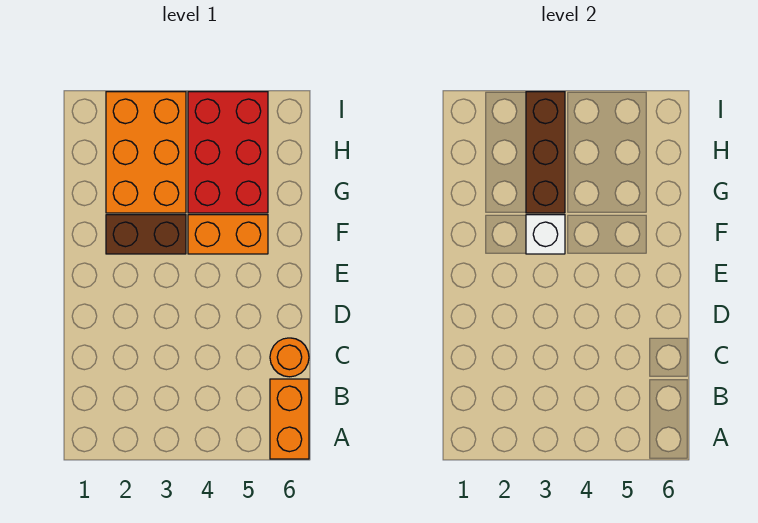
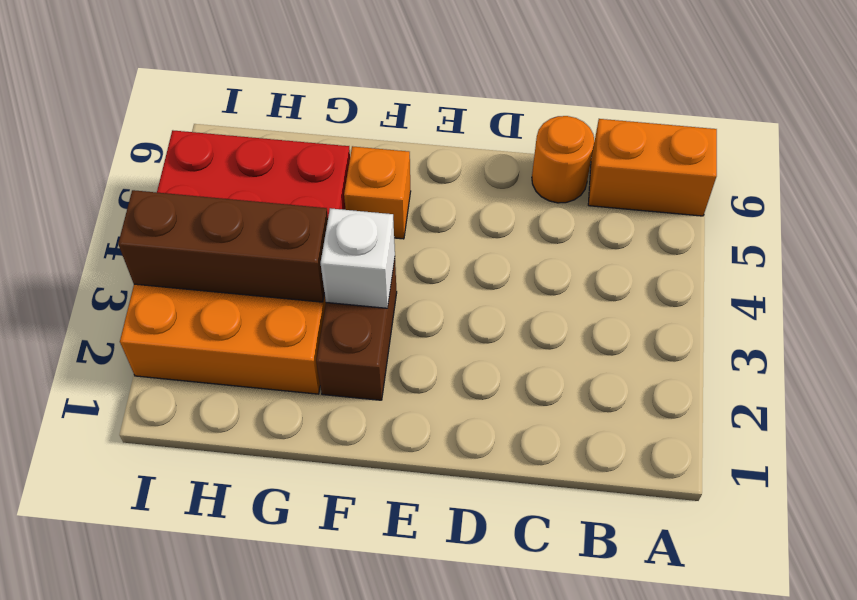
orange 1x2 brick [188,215,268,254] -> orange 1x1 brick [344,146,411,239]

